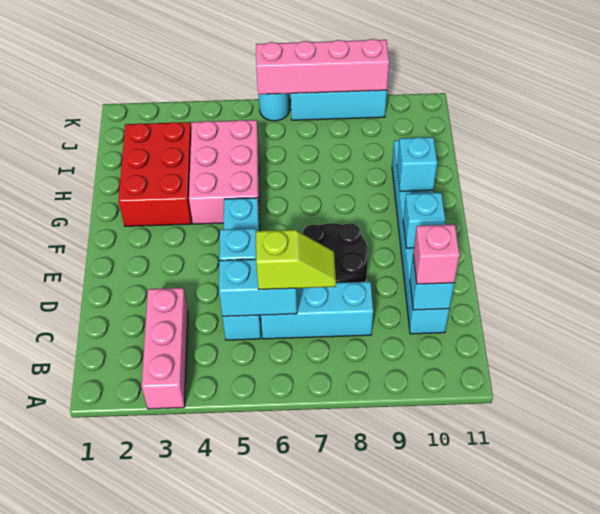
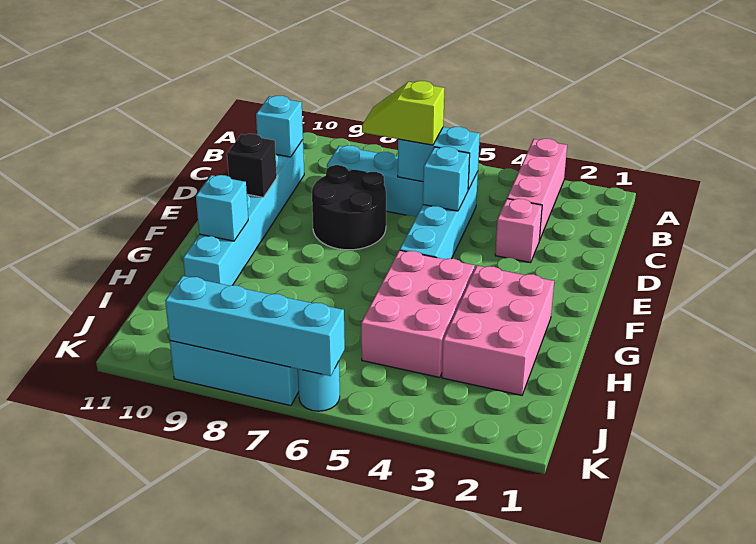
pink 1x1 brick [413,224,460,284] -> pink 1x1 brick moved to [495,199,542,263]
cyan 1x1 brick [403,193,445,248] -> black 1x1 brick [227,134,277,198]
red 2x3 brick [118,122,192,226] -> pink 2x3 brick [442,266,554,395]
pink 1x4 brick [256,39,389,94] -> cyan 1x4 brick [165,276,345,376]

